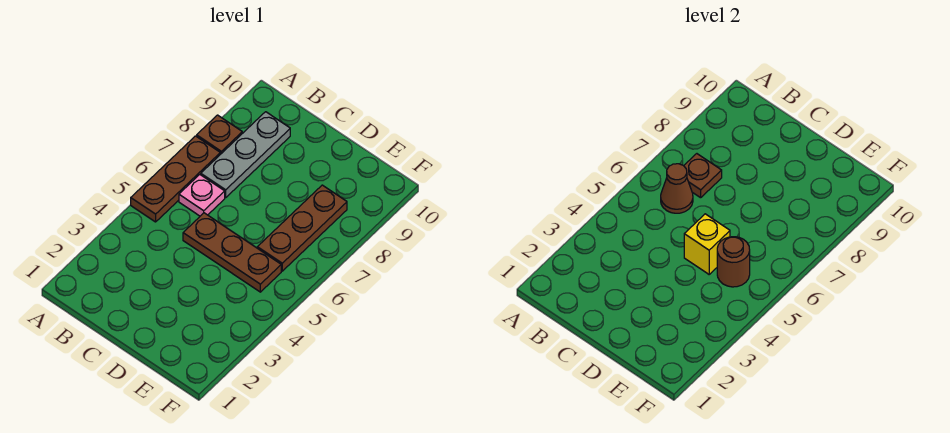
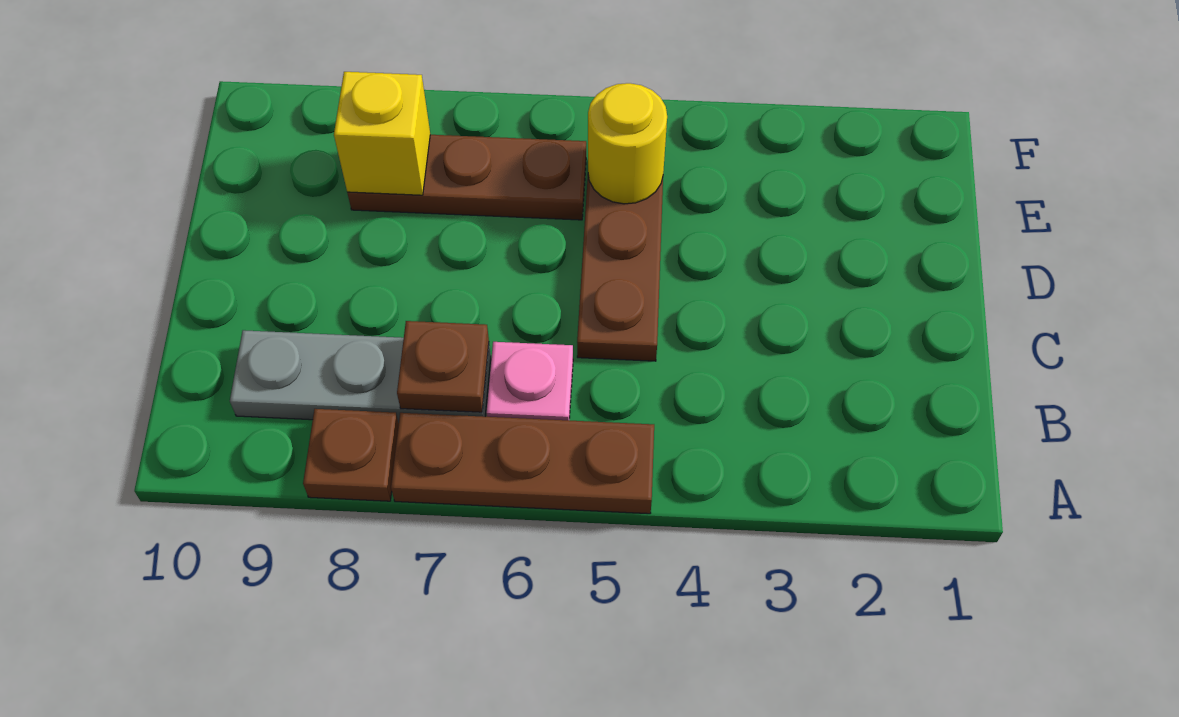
brown 1x1 cone [661,164,693,213] -> none
yellow 1x1 brick [684,214,730,274] -> yellow 1x1 brick moved to [334,72,430,195]
brown 1x1 round brick [717,237,750,287] -> yellow 1x1 round brick [588,83,667,204]

